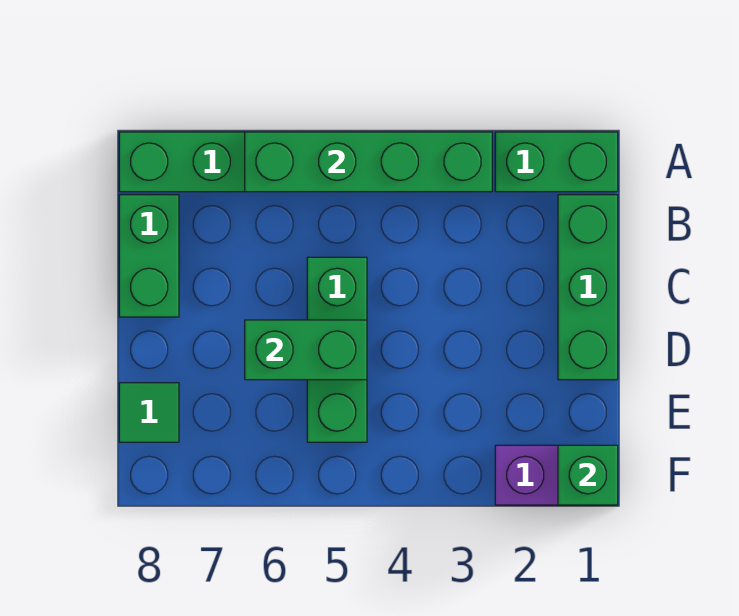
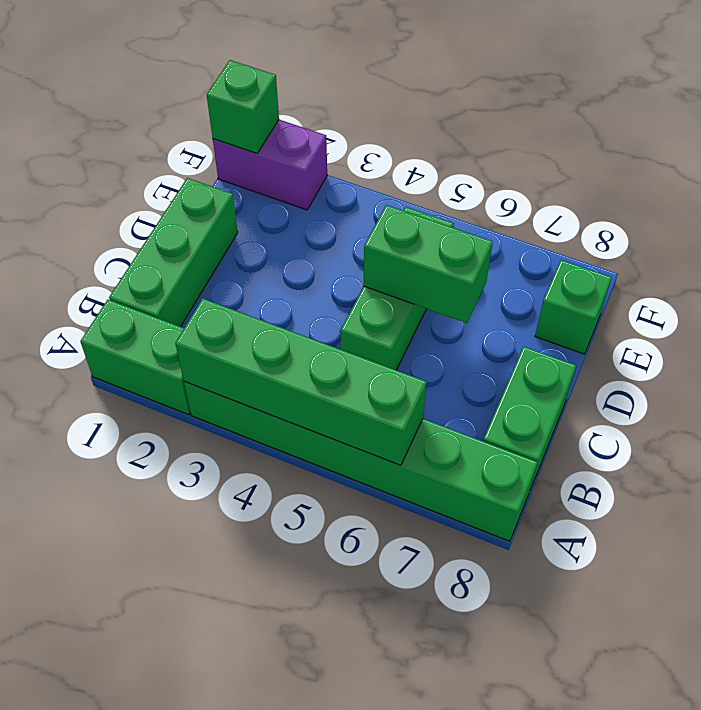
green 1x1 tile [119,383,179,442] -> green 1x1 brick [535,260,612,354]

